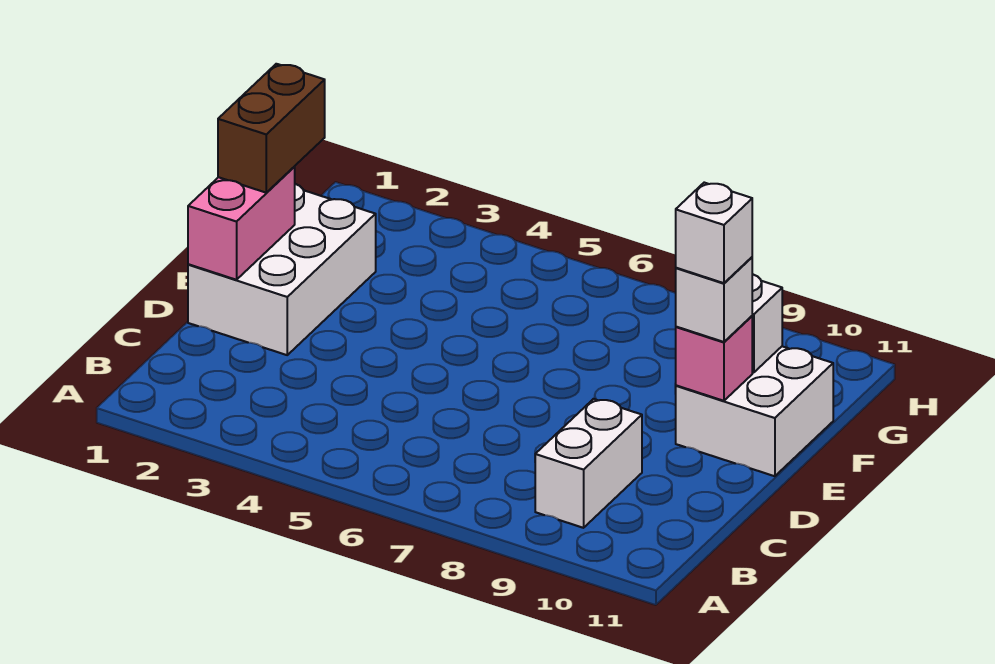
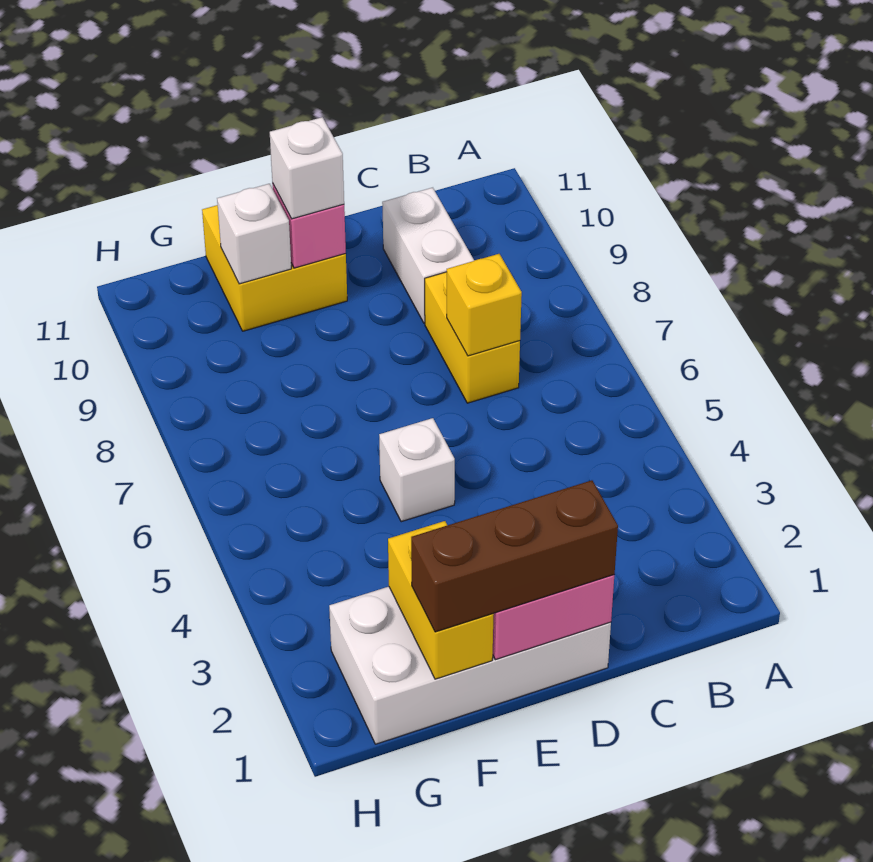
white 1x2 brick [535,399,642,528] -> white 1x2 brick turned to [382,188,474,323]
none -> yellow 1x2 brick [425,272,520,403]
none -> yellow 1x1 brick [447,254,522,356]
white 2x3 brick [188,184,376,355] -> white 2x4 brick [329,587,611,744]
brown 1x2 brick [218,64,325,193] -> brown 1x3 brick [411,480,618,632]
white 2x2 brick [676,346,833,476] -> yellow 2x2 brick [202,205,347,331]
white 1x1 brick [676,183,752,283] -> white 1x1 brick moved to [379,418,455,522]
none -> yellow 1x2 brick [388,521,494,679]

